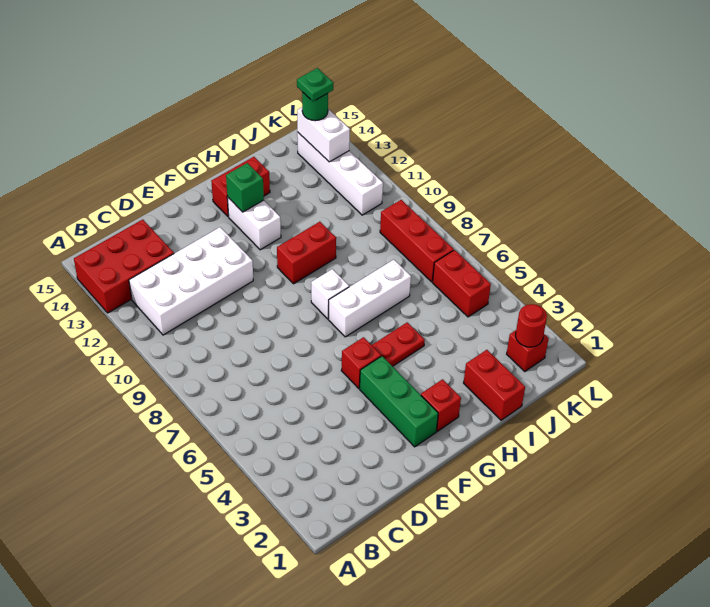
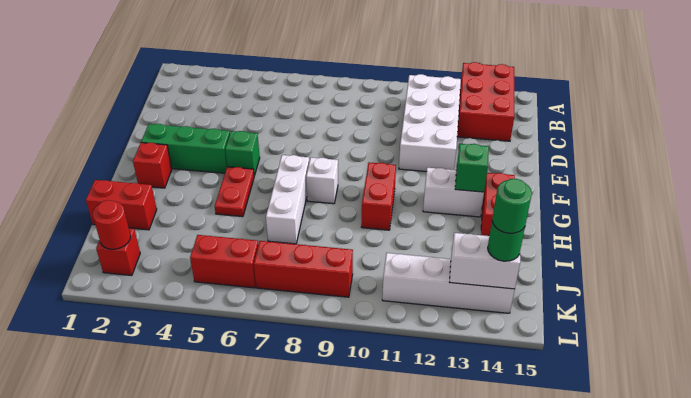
red 1x1 brick [341,337,381,388] -> green 1x1 brick [225,131,260,176]
green 1x1 plate [297,68,334,101] -> green 1x1 round brick [492,179,532,233]

